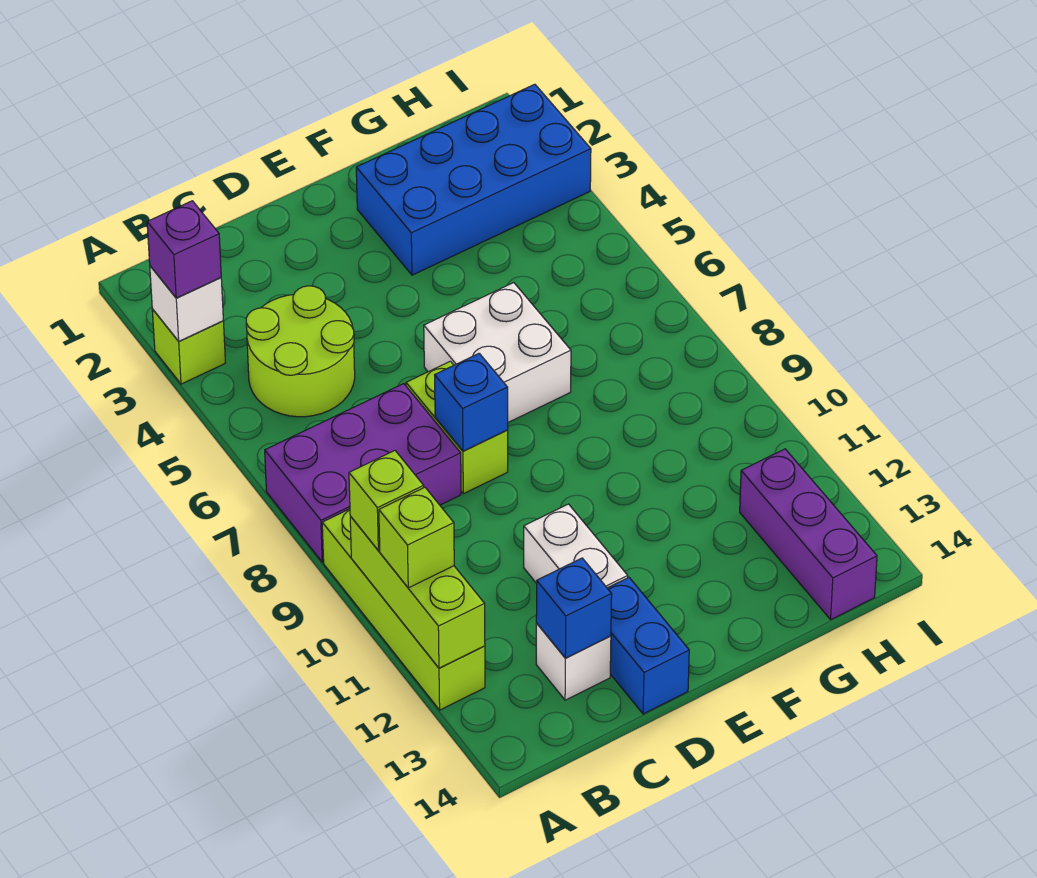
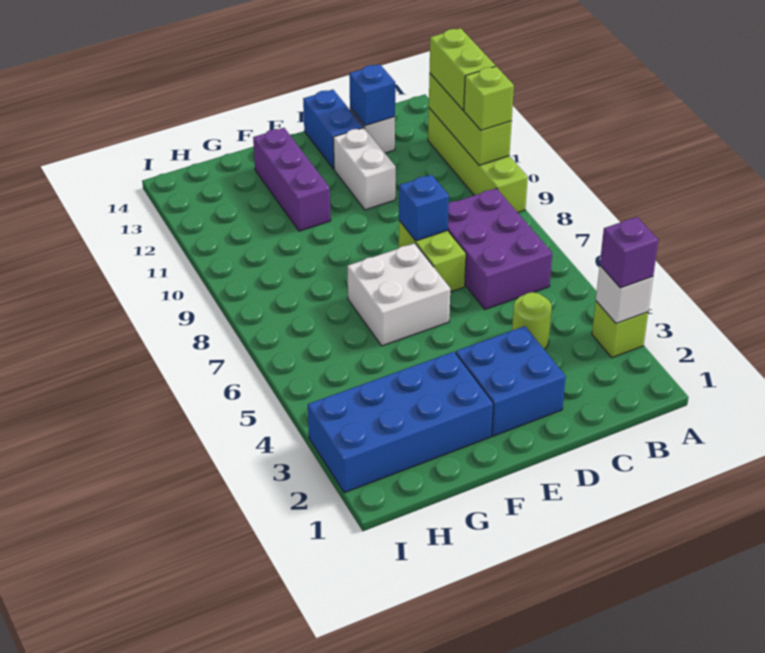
purple 2x3 brick [265,384,461,562] -> purple 2x3 brick turned to [448,188,552,309]
lime 1x1 brick [379,487,454,588] -> lime 1x2 brick [430,28,495,110]
lime 2x2 round brick [246,286,355,417] -> lime 1x1 round brick [512,292,552,349]
none -> blue 2x2 brick [456,326,566,436]
purple 1x3 brick [740,449,877,619] -> purple 1x3 brick moved to [253,128,331,231]

